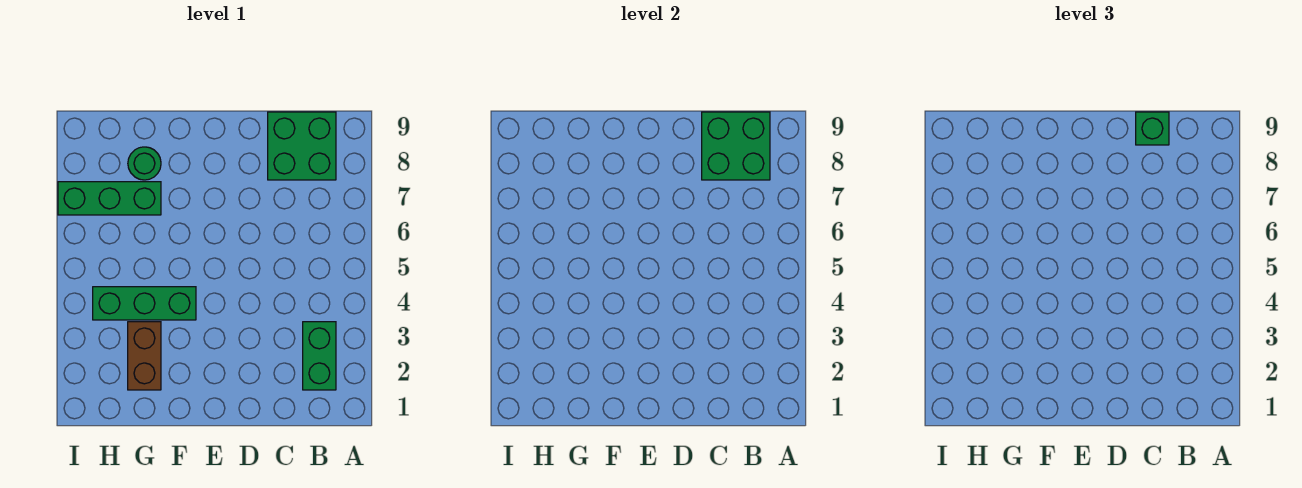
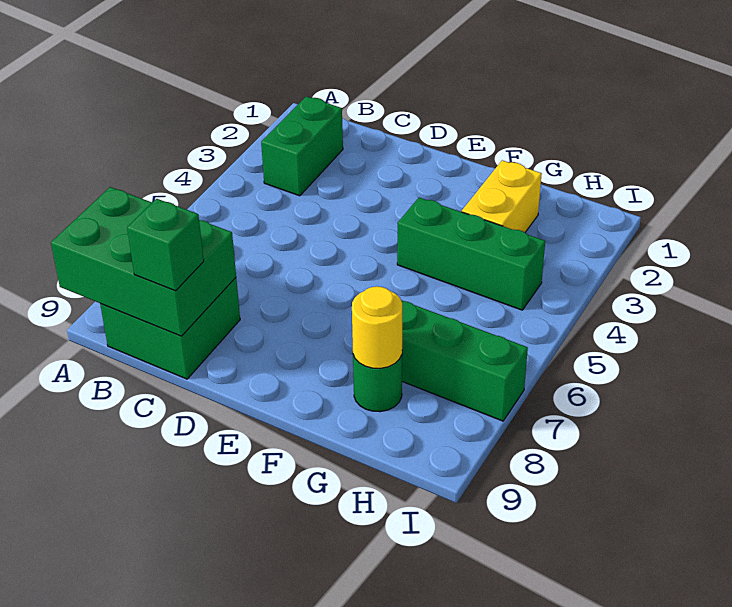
green 2x2 brick [702,112,770,180] -> green 2x3 brick [51,187,236,336]
brown 1x2 brick [128,322,161,390] -> yellow 1x2 brick [462,160,542,232]
none -> yellow 1x1 round brick [352,286,402,368]

